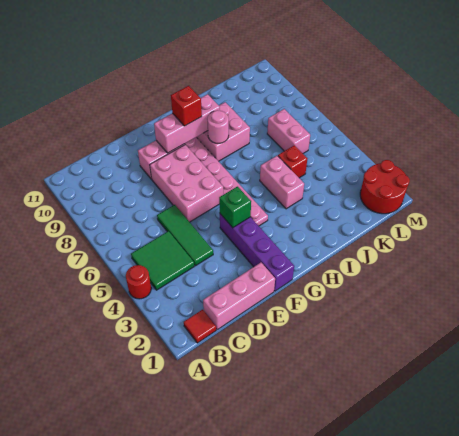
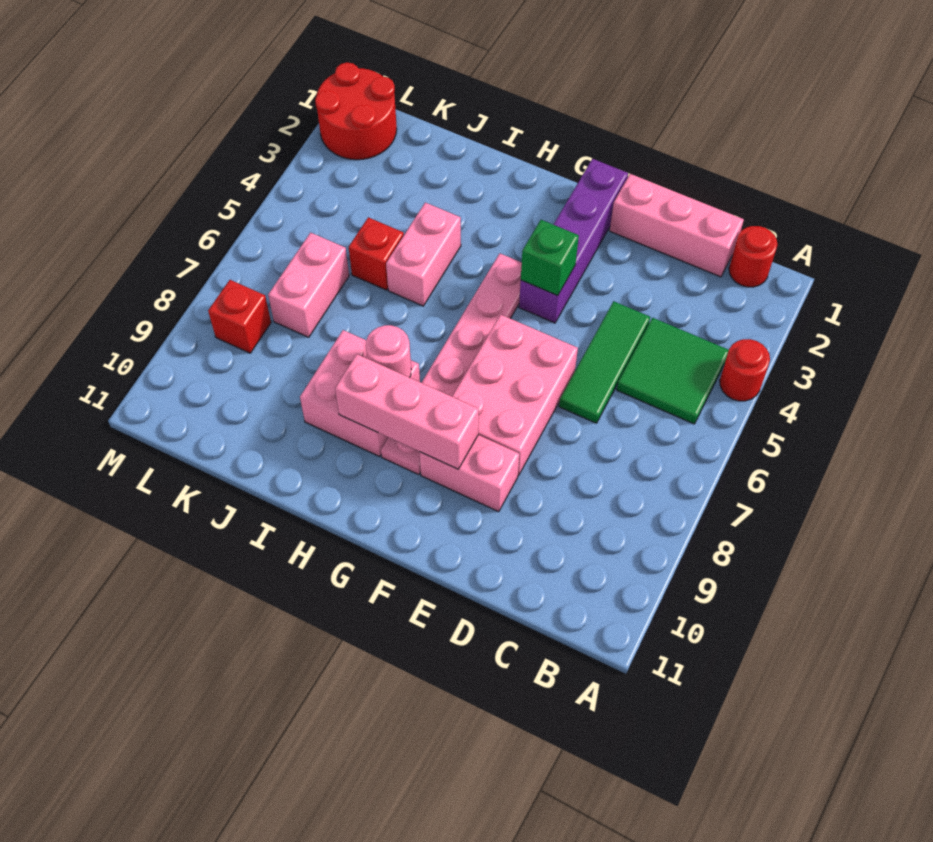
red 1x1 tile [184,310,216,343] -> red 1x1 round brick [729,226,777,287]
red 1x1 brick [171,86,202,126] -> red 1x1 brick moved to [208,280,271,353]

